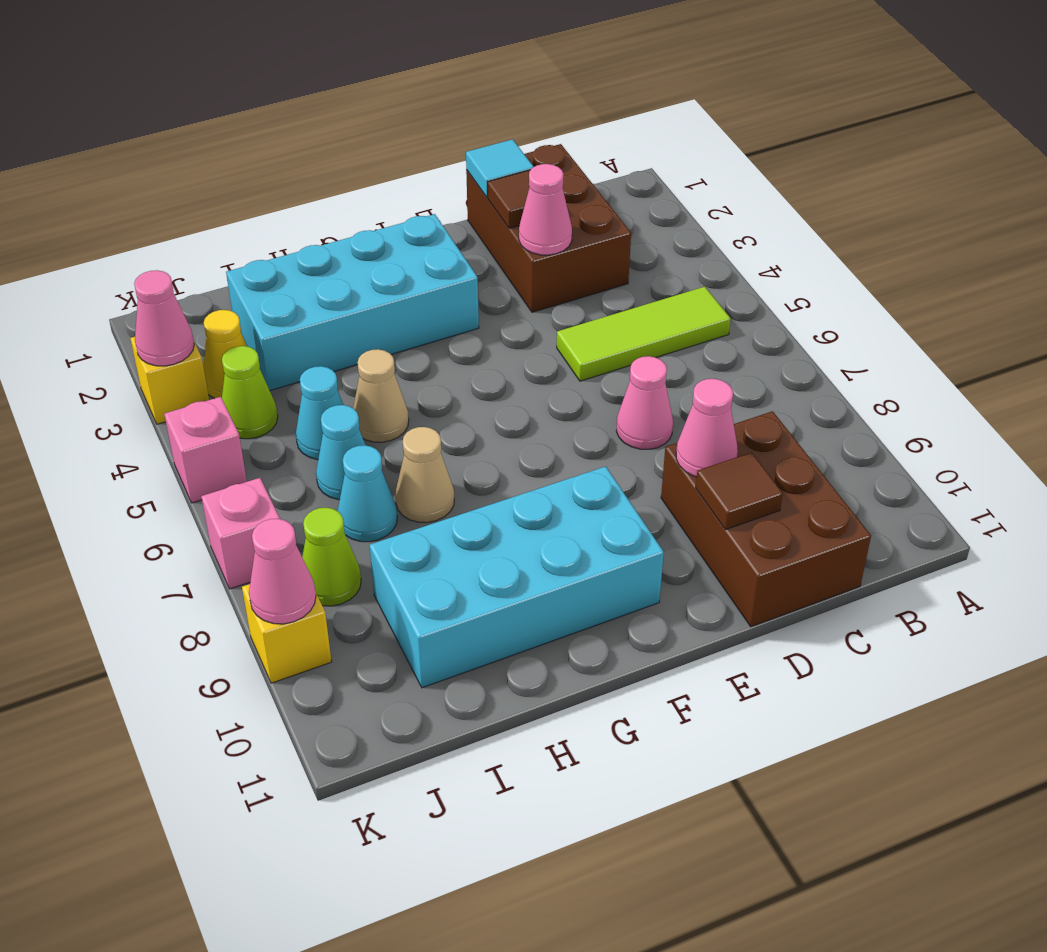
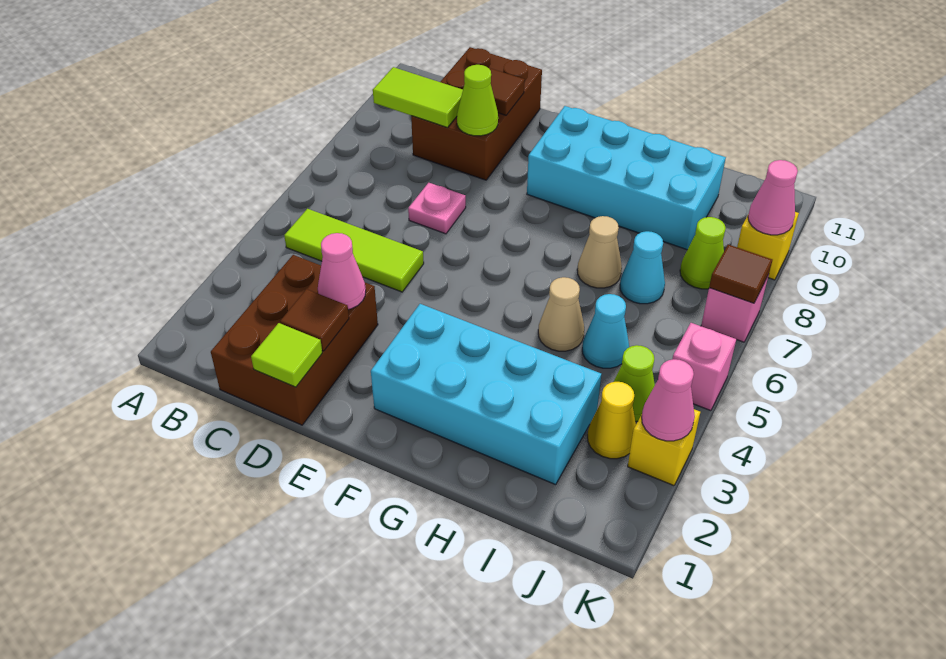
none -> lime 1x2 tile [373,67,463,128]
cyan 1x1 tile [466,139,534,197] -> lime 1x1 tile [251,323,322,387]
pink 1x1 cone [616,356,673,449] -> pink 1x1 plate [408,183,466,234]
pink 1x1 cone [676,379,738,477] -> lime 1x1 cone [457,65,498,136]
cyan 1x1 cone [316,405,365,500] -> none
none -> brown 1x1 tile [709,245,772,303]

